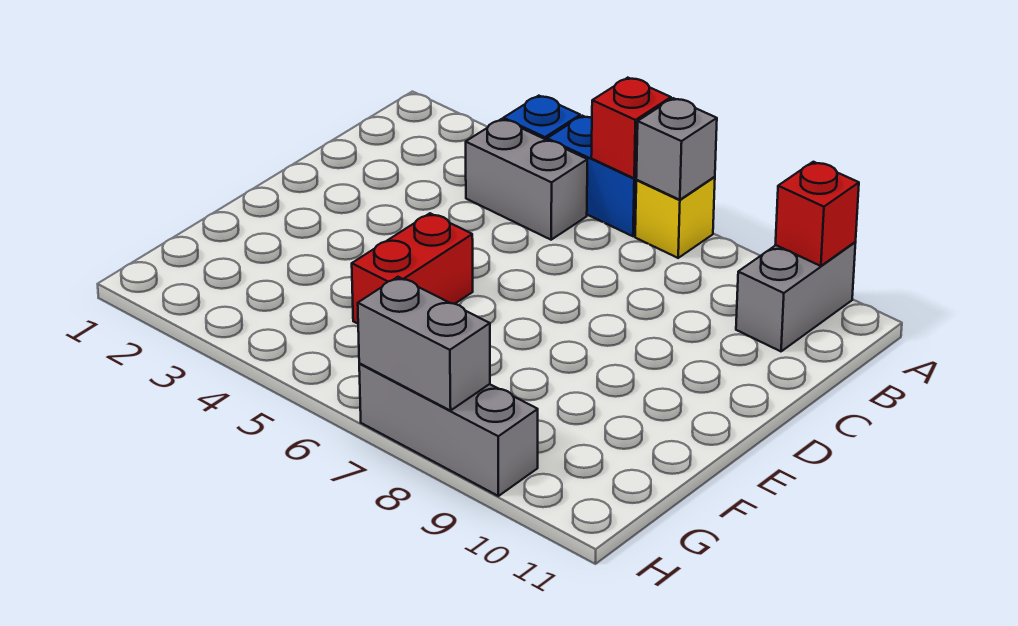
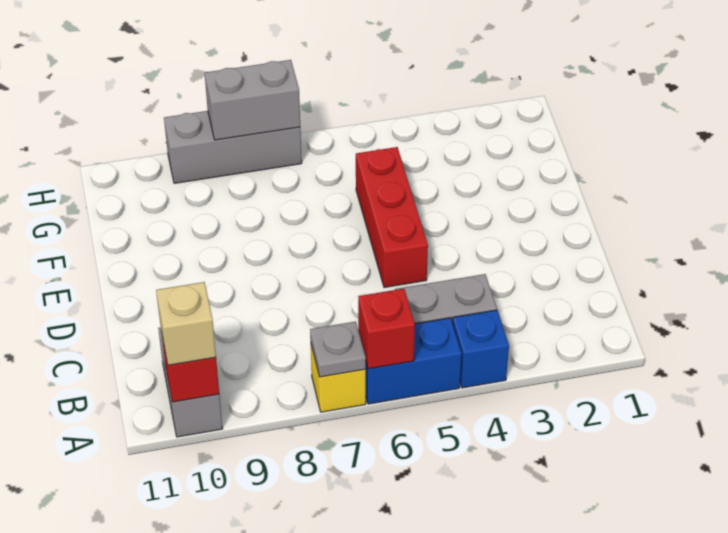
grey 1x1 brick [636,98,717,200] -> grey 1x1 plate [310,321,366,377]
none -> tan 1x1 brick [156,282,216,365]
red 1x2 brick [352,213,473,324] -> red 1x3 brick [356,147,428,288]

